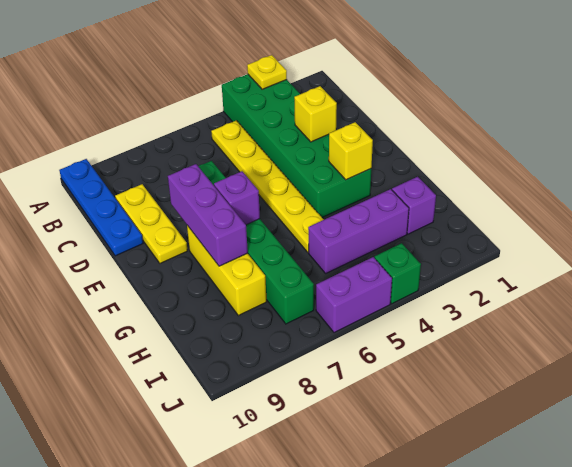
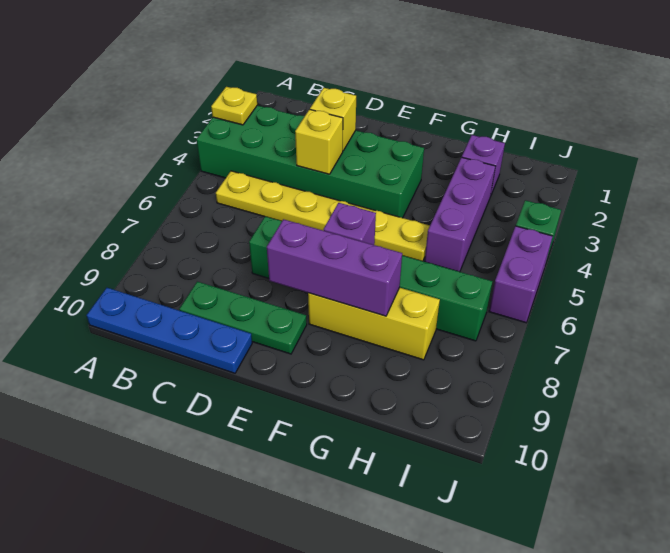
yellow 1x3 plate [115,184,188,263] -> green 1x3 plate [179,282,307,354]
yellow 1x1 brick [329,122,373,180] -> yellow 1x1 brick moved to [295,109,343,174]

